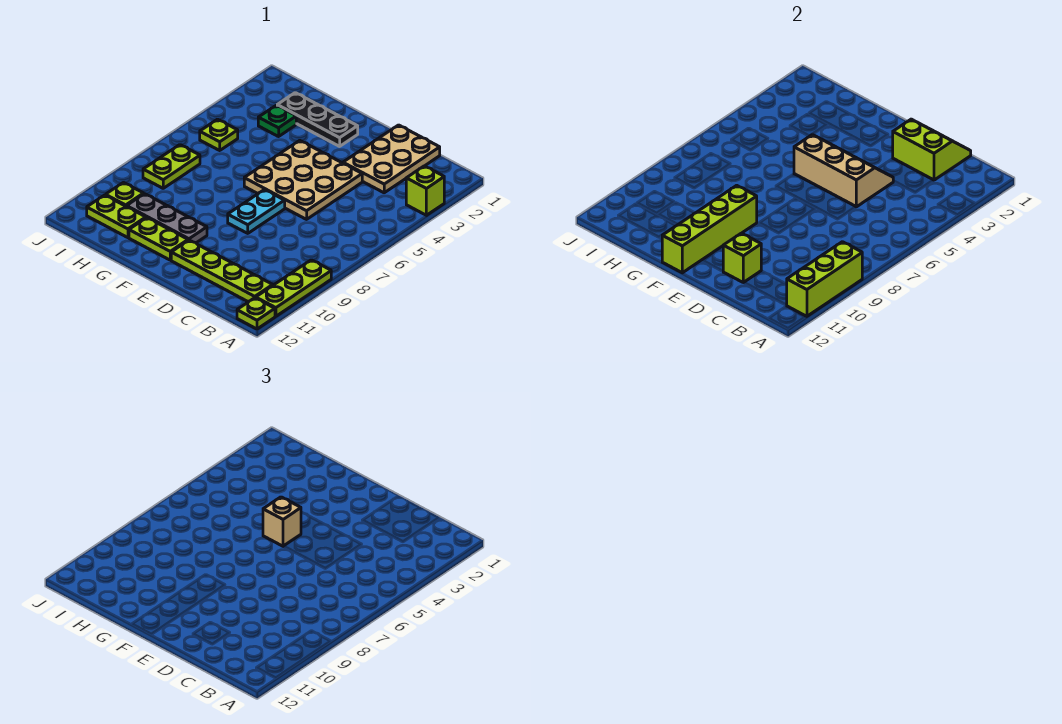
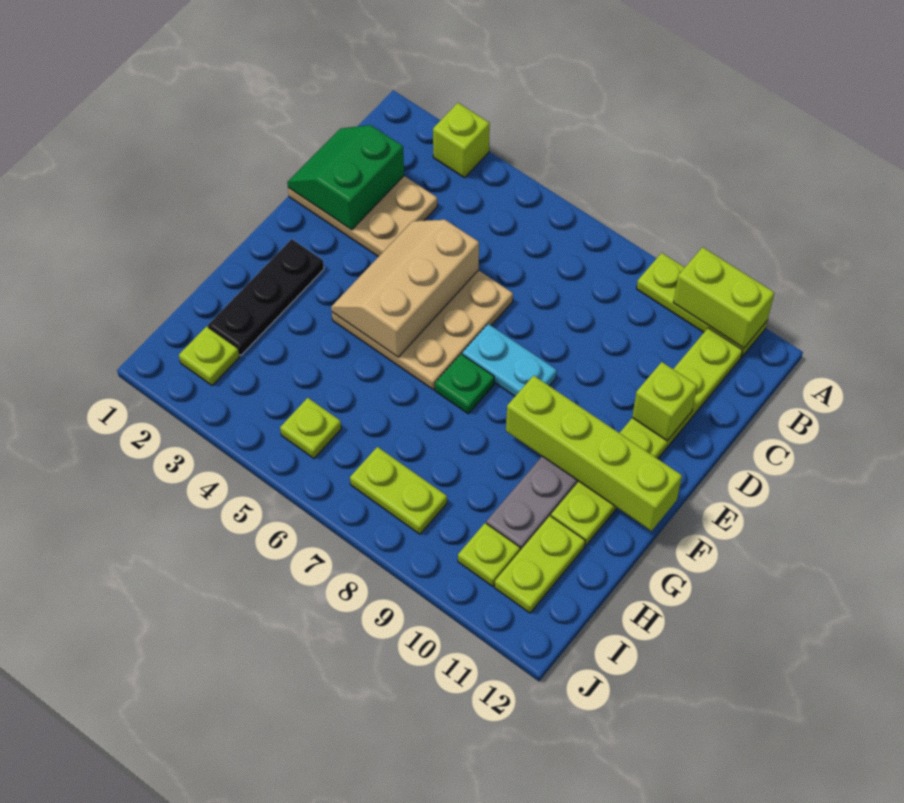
lime 1x3 brick [787,242,862,316] -> lime 1x2 brick [673,247,774,348]
lime 1x1 plate [237,298,275,329] -> lime 1x1 plate moved to [179,326,240,385]
lime 2x2 slope [893,119,971,180] -> green 2x2 slope [287,125,404,230]
tan 1x1 brick [263,497,301,546] -> none
green 1x1 plate [258,105,296,137] -> green 1x1 plate moved to [435,354,494,414]

